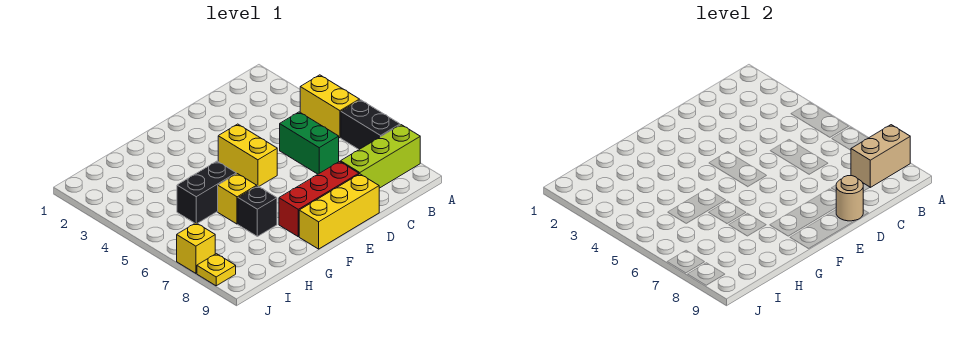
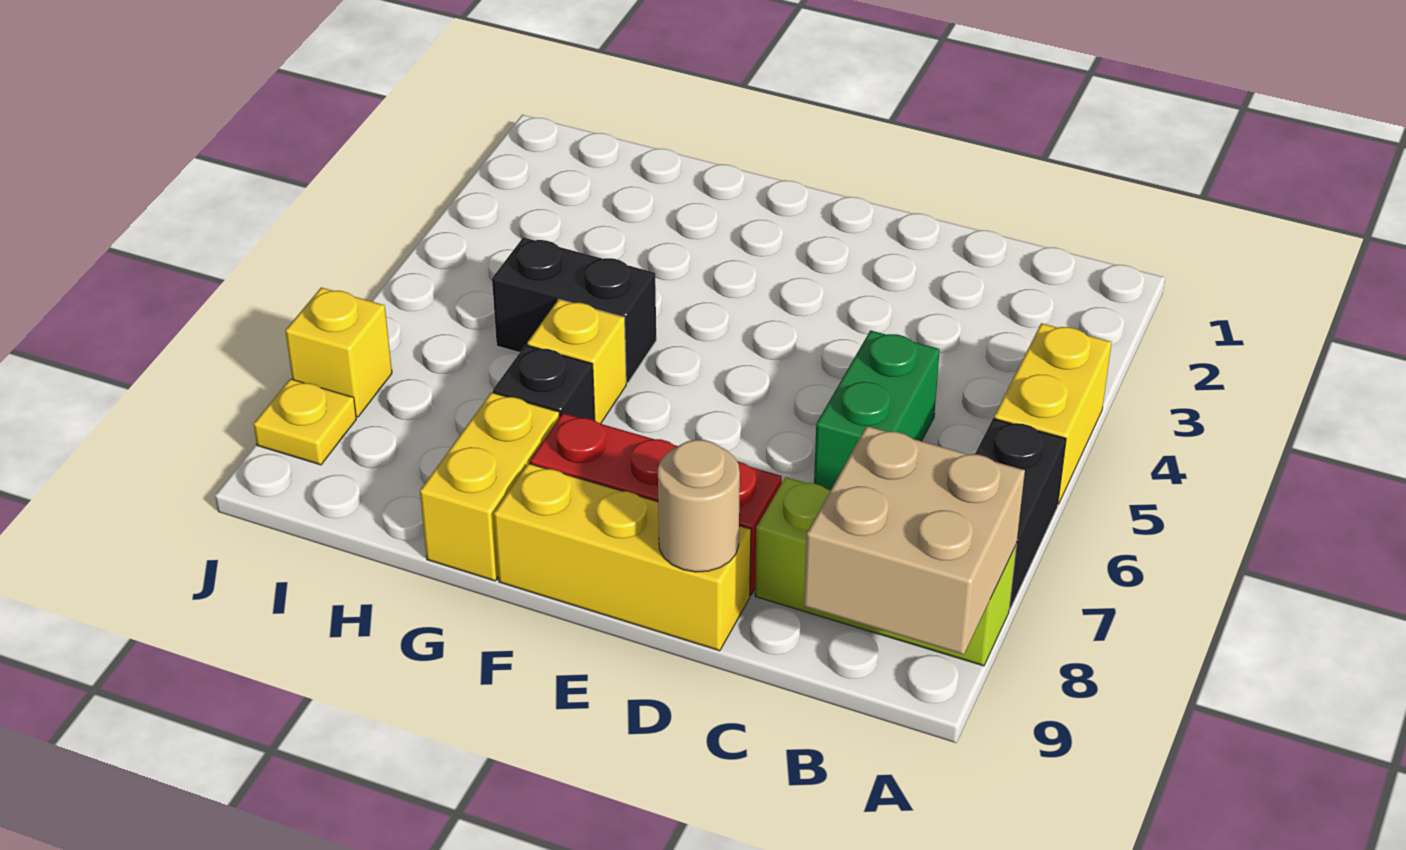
tan 1x2 brick [851,125,910,187] -> tan 2x2 brick [804,426,1025,655]
yellow 1x2 brick [218,124,277,186] -> yellow 1x2 brick moved to [420,392,560,581]

